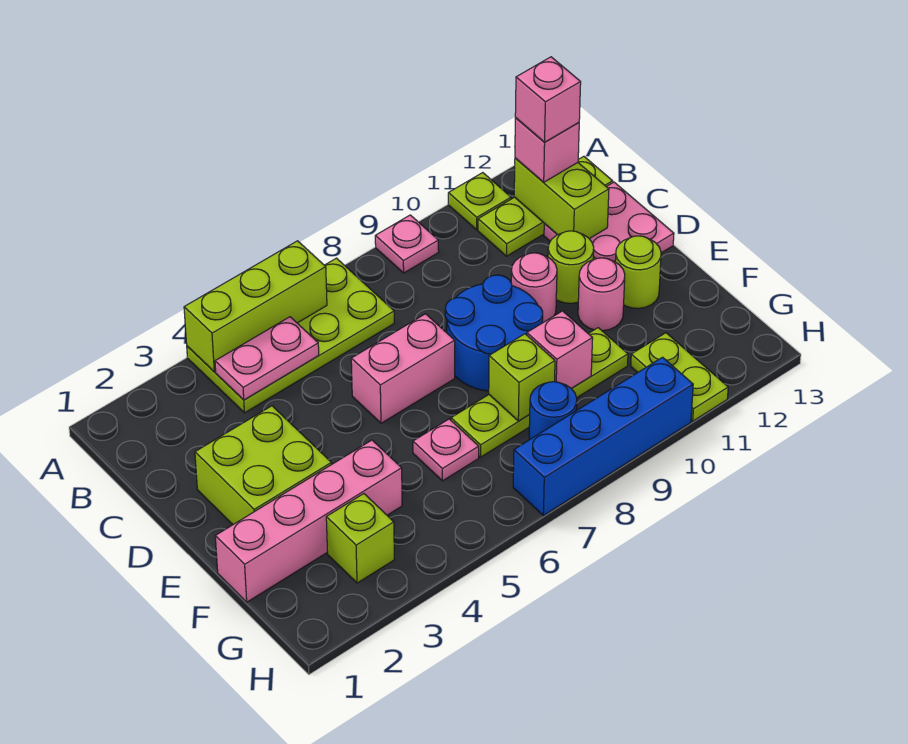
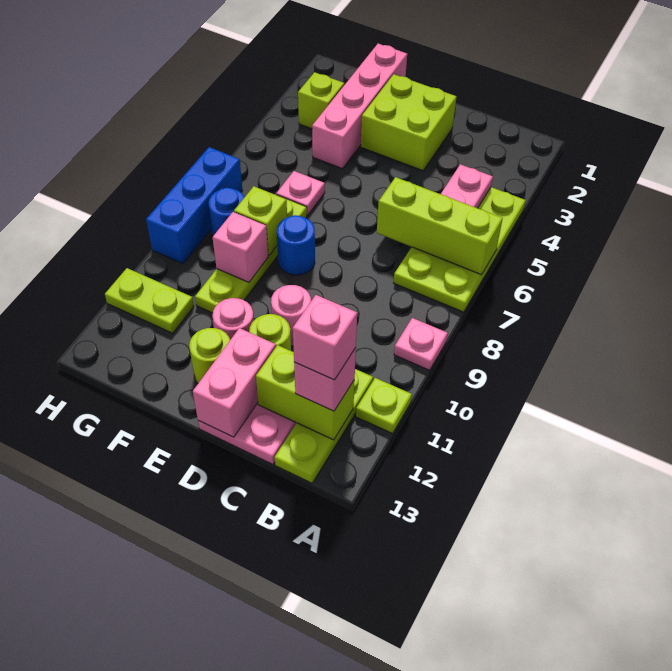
lime 1x3 brick [184,241,327,372] -> lime 1x3 brick turned to [377,177,503,275]
pink 1x2 brick [351,314,455,423] -> pink 1x2 brick moved to [193,328,276,437]
blue 2x2 round brick [445,275,543,391] -> blue 1x1 round brick [277,215,315,275]
blue 1x4 brick [513,357,693,516] -> blue 1x3 brick [146,147,243,263]

